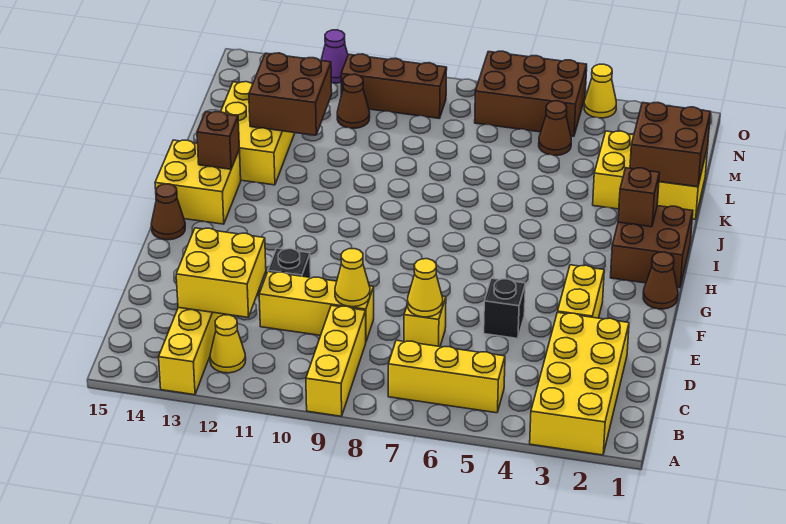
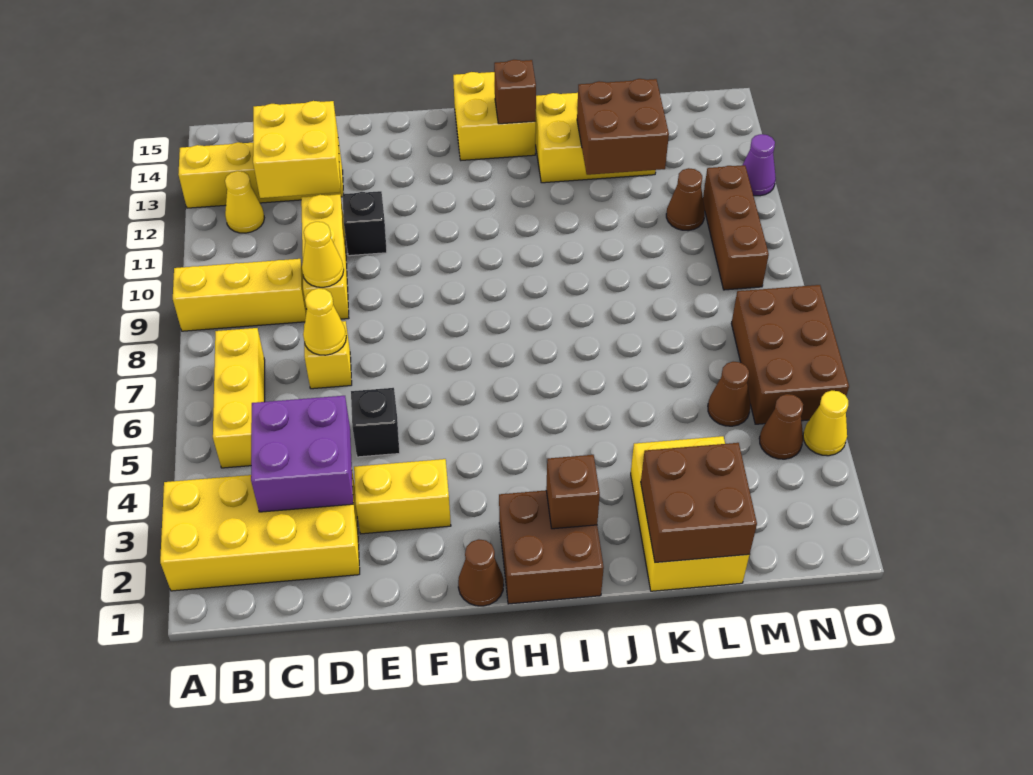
none -> purple 2x2 brick [251,396,353,512]
brown 1x1 cone [151,184,185,240] -> brown 1x1 cone moved to [759,394,803,459]

